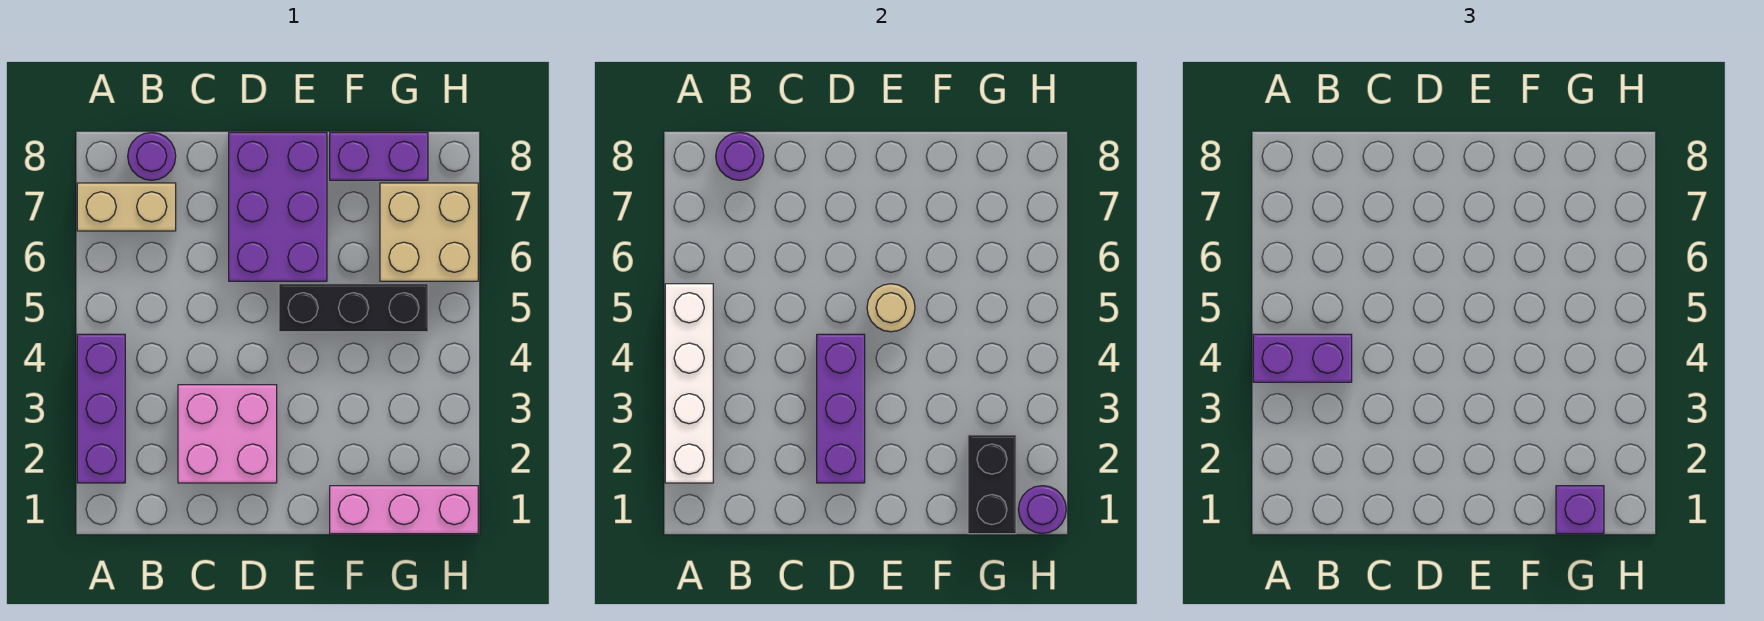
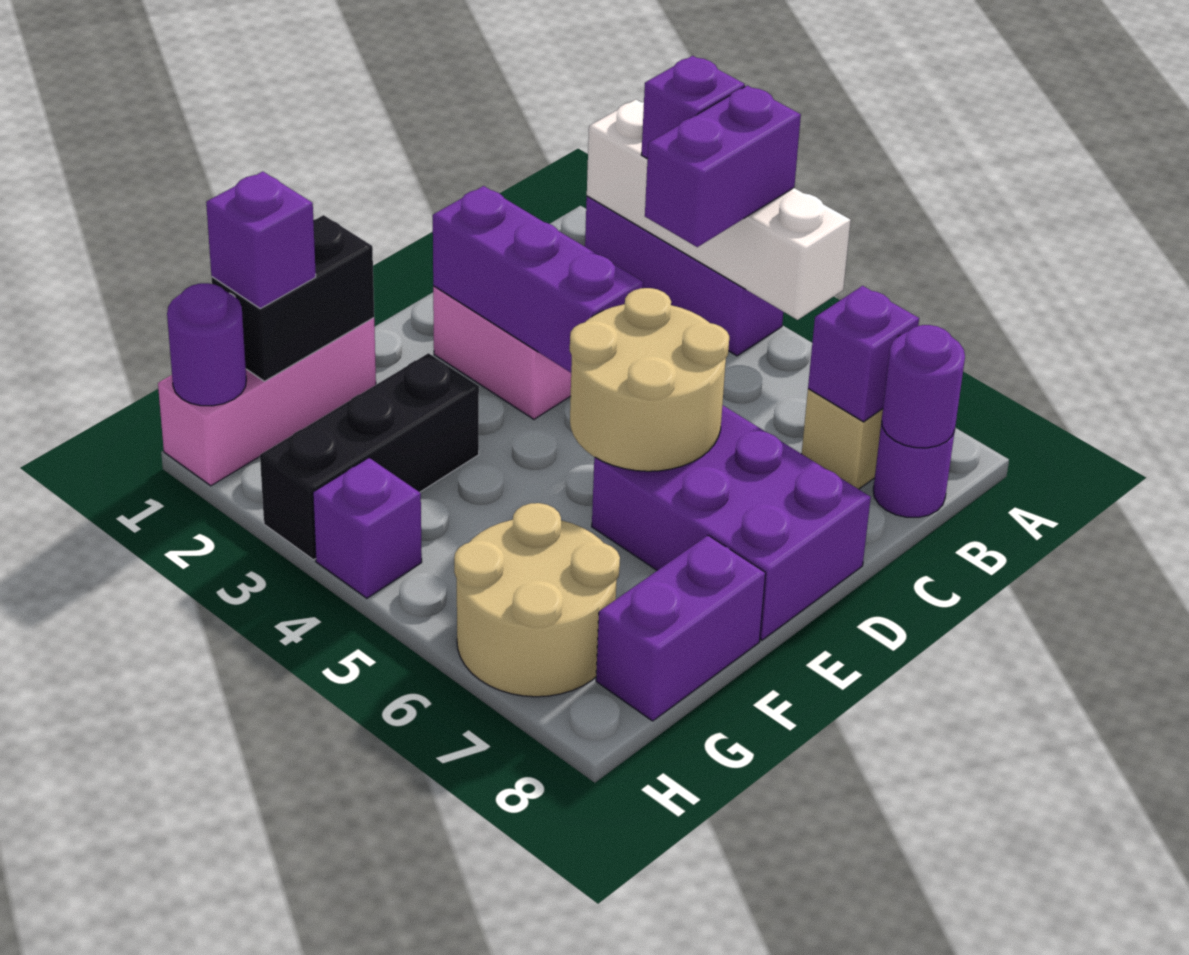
none -> purple 1x1 brick [641,56,745,159]
none -> purple 1x1 brick [808,286,919,422]
black 1x3 brick [279,284,428,332] -> black 1x3 brick moved to [260,353,479,560]
tan 1x1 round brick [867,284,915,332] -> tan 2x2 round brick [570,288,729,471]
black 1x2 brick [968,435,1016,534] -> black 1x2 brick turned to [211,215,374,381]
tan 2x2 brick [380,183,478,281] -> tan 2x2 round brick [454,503,620,697]
none -> purple 1x1 brick [313,458,422,598]

